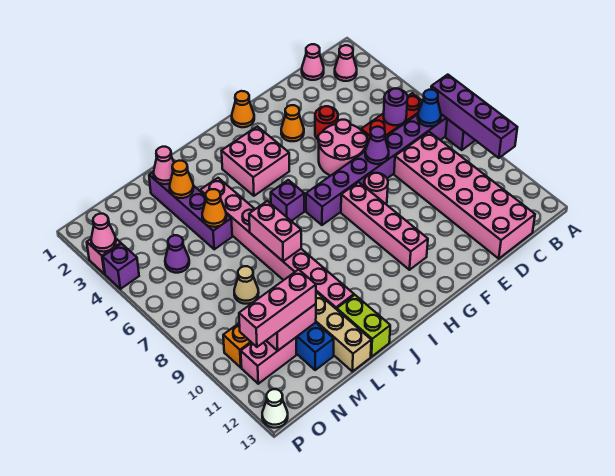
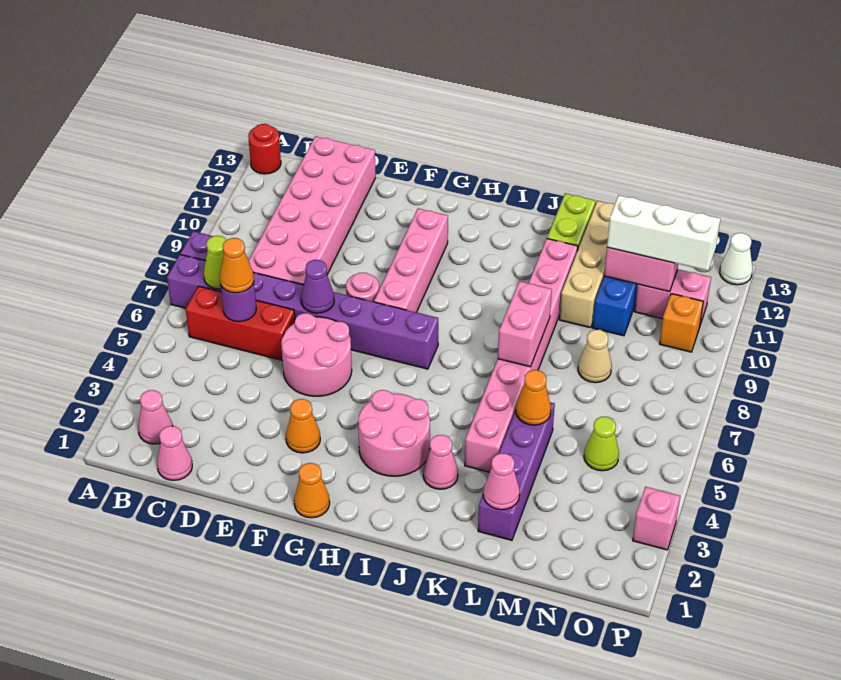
purple 1x4 brick [431,75,517,158] -> none
blue 1x1 cone [418,90,441,126] -> lime 1x1 cone [204,236,226,289]
red 1x1 round brick [315,106,338,139] -> red 1x1 round brick moved to [248,124,281,174]
pink 2x2 brick [222,126,289,196] -> pink 2x2 round brick [358,390,430,476]
purple 1x1 brick [271,180,304,221] -> none
orange 1x1 cone [170,161,194,198] -> orange 1x1 cone moved to [220,238,254,293]
pink 1x3 brick [239,270,316,347] -> white 1x3 brick [607,195,720,271]
purple 1x1 cone [165,235,189,273] -> lime 1x1 cone [584,417,619,471]
pink 1x1 cone [91,214,116,252] -> pink 1x1 cone moved to [423,435,458,489]
purple 1x1 brick [103,244,139,289] -> none

